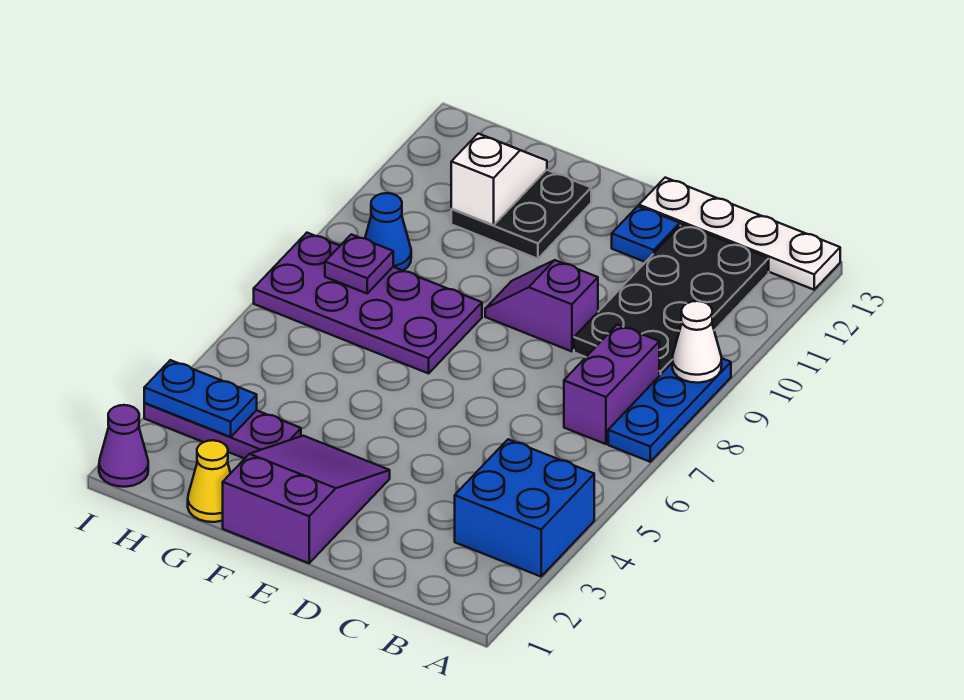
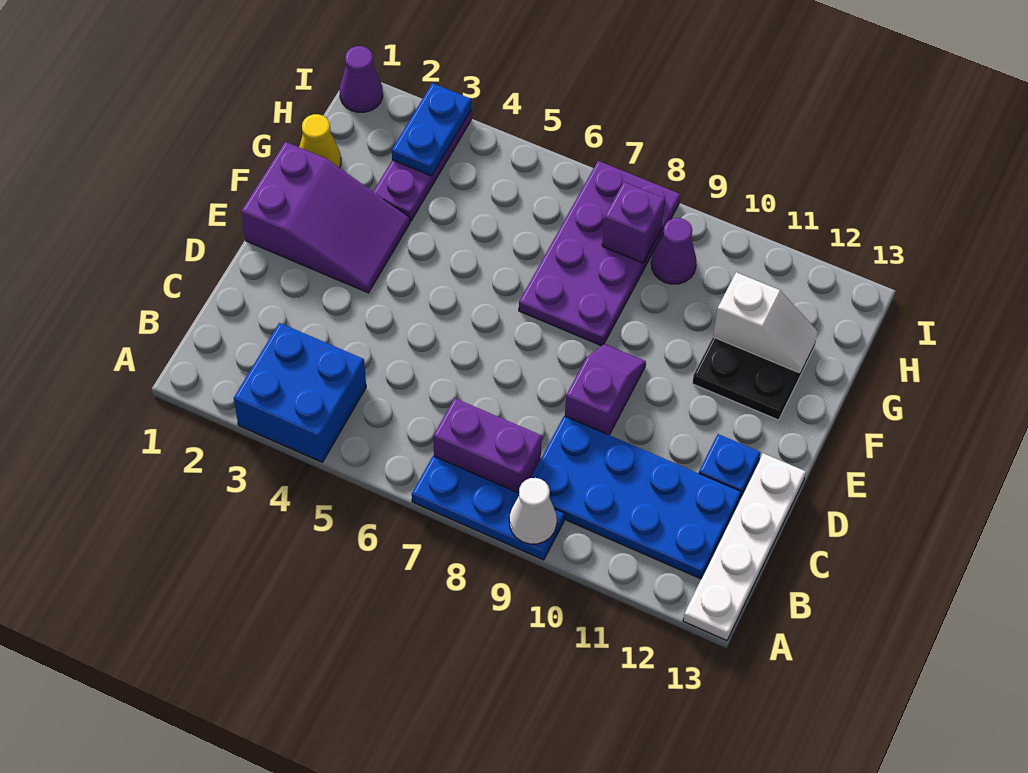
black 2x4 plate [574,224,769,376] -> blue 2x4 plate [531,416,741,579]
purple 1x1 plate [325,234,393,293] -> purple 1x1 brick [602,182,665,263]
blue 1x1 cone [365,193,411,271] -> purple 1x1 cone [651,218,696,284]

